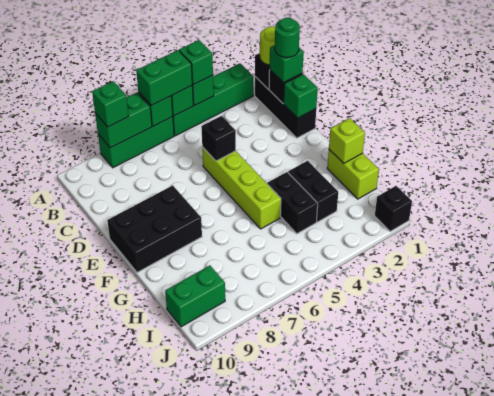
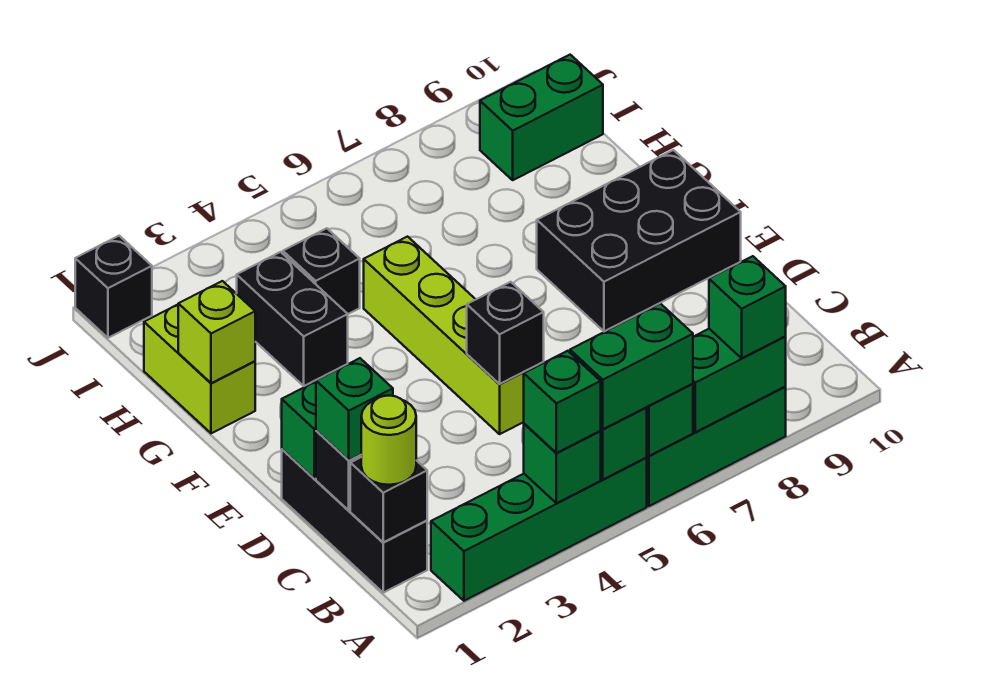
green 1x1 round brick [275,18,300,58] -> none
black 1x2 brick [267,172,318,234] -> black 1x1 brick [283,228,360,314]

